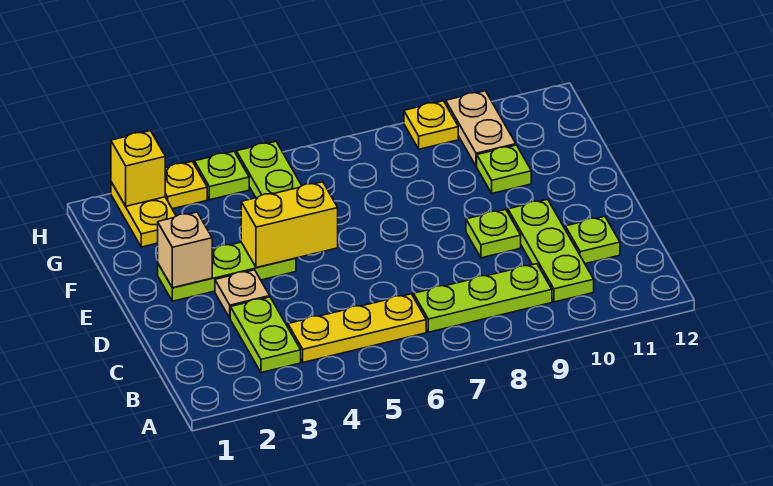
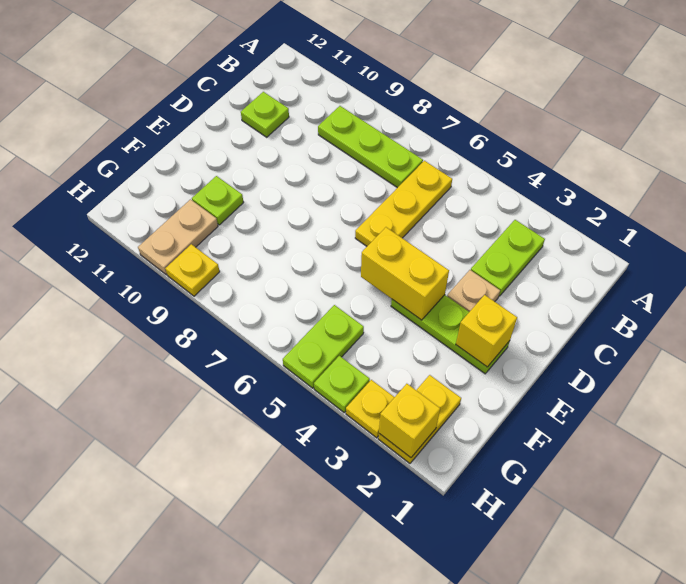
yellow 1x3 plate [288,294,426,362] -> yellow 1x3 plate turned to [355,161,452,246]
lime 1x3 plate [508,199,594,302] -> none
lime 1x1 plate [466,209,521,258] -> none
tan 1x1 brick [158,212,212,288] -> yellow 1x1 brick [456,295,517,367]

